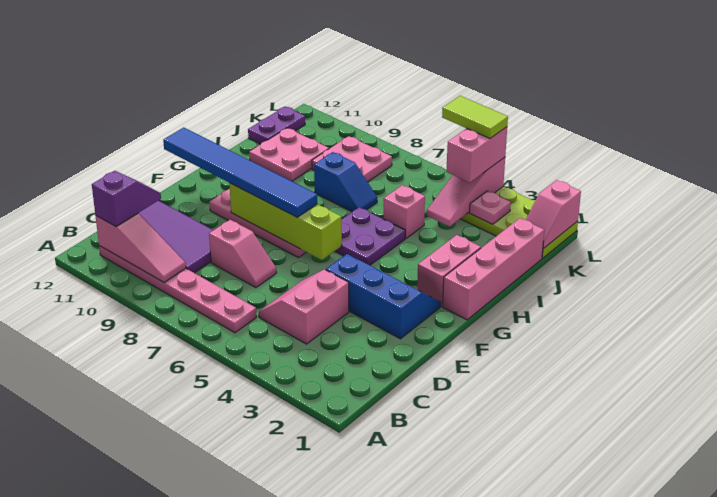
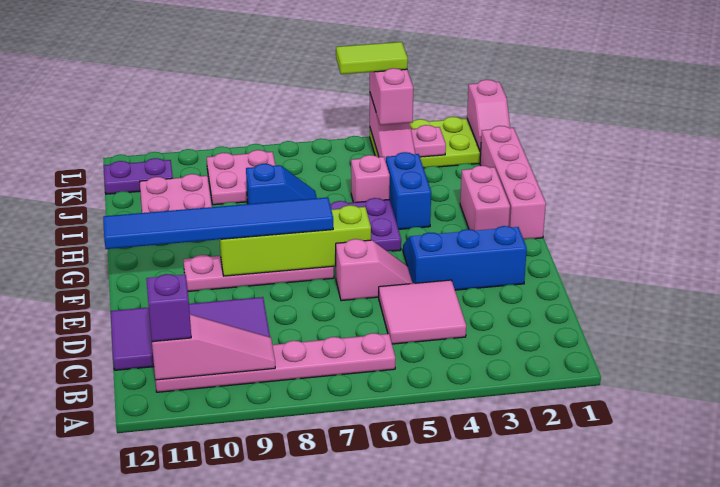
pink 2x2 slope [259,269,349,344] -> pink 2x2 tile [379,280,466,344]
pink 1x2 slope [209,220,276,288] -> pink 1x2 slope moved to [336,239,413,301]
none -> blue 1x2 brick [386,152,431,229]
purple 1x2 plate [248,106,305,144] -> purple 1x2 plate turned to [104,158,173,194]

